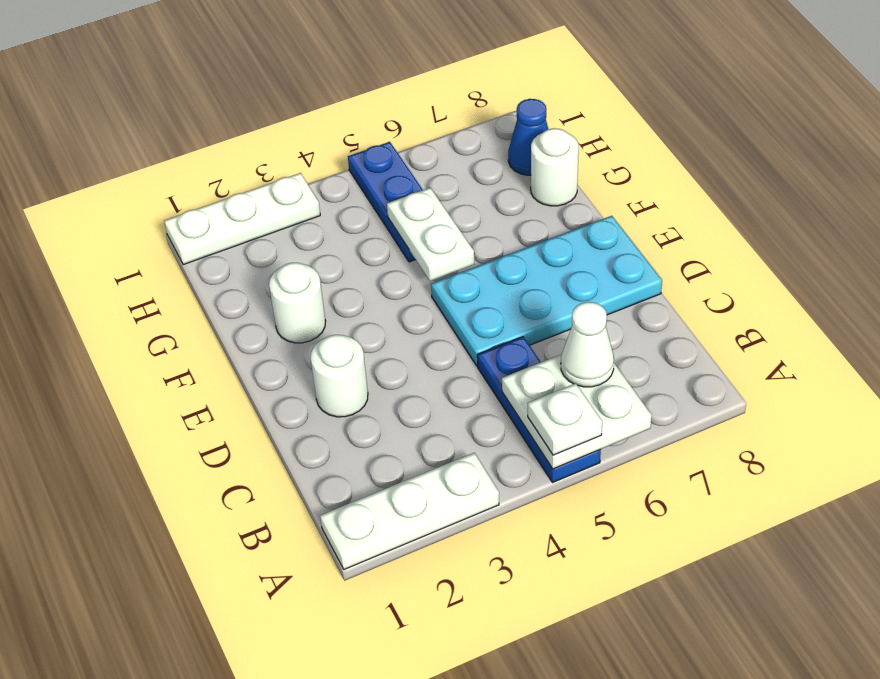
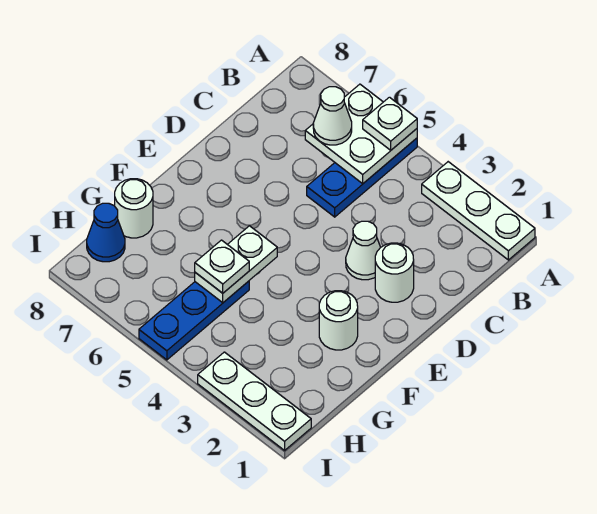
none -> white 1x1 cone [346,221,381,280]
cyan 2x4 plate [431,216,662,366] -> none
none -> white 1x1 plate [195,240,249,293]

